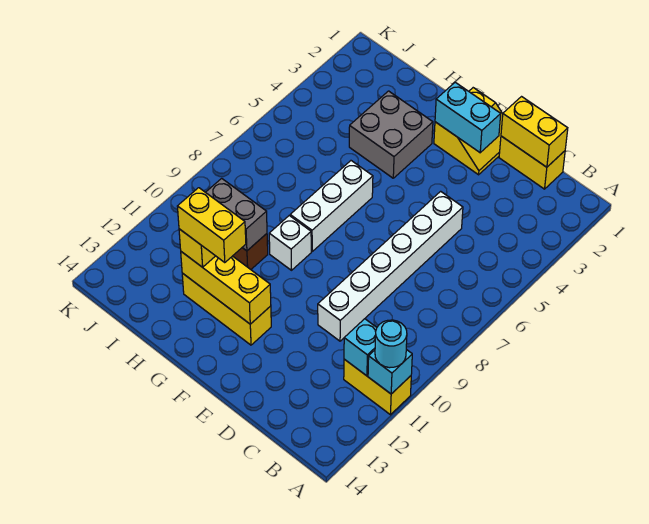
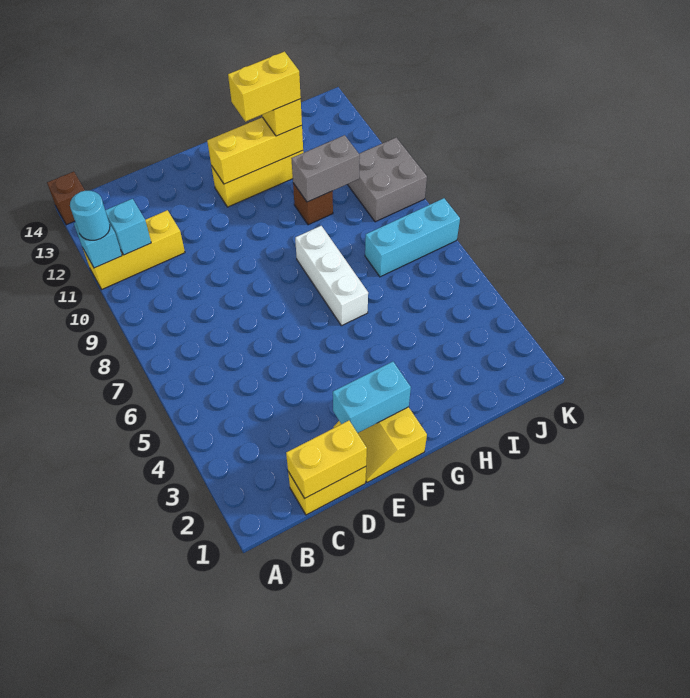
yellow 1x2 brick [344,359,411,415] -> yellow 1x3 brick [83,210,185,289]
none -> brown 1x1 brick [47,172,85,225]
white 1x6 brick [318,191,463,341] -> none
grey 2x2 brick [349,91,433,178] -> grey 2x2 brick moved to [347,138,427,222]
white 1x1 brick [269,216,311,270] -> none
none -> cyan 1x3 brick [365,198,460,277]

